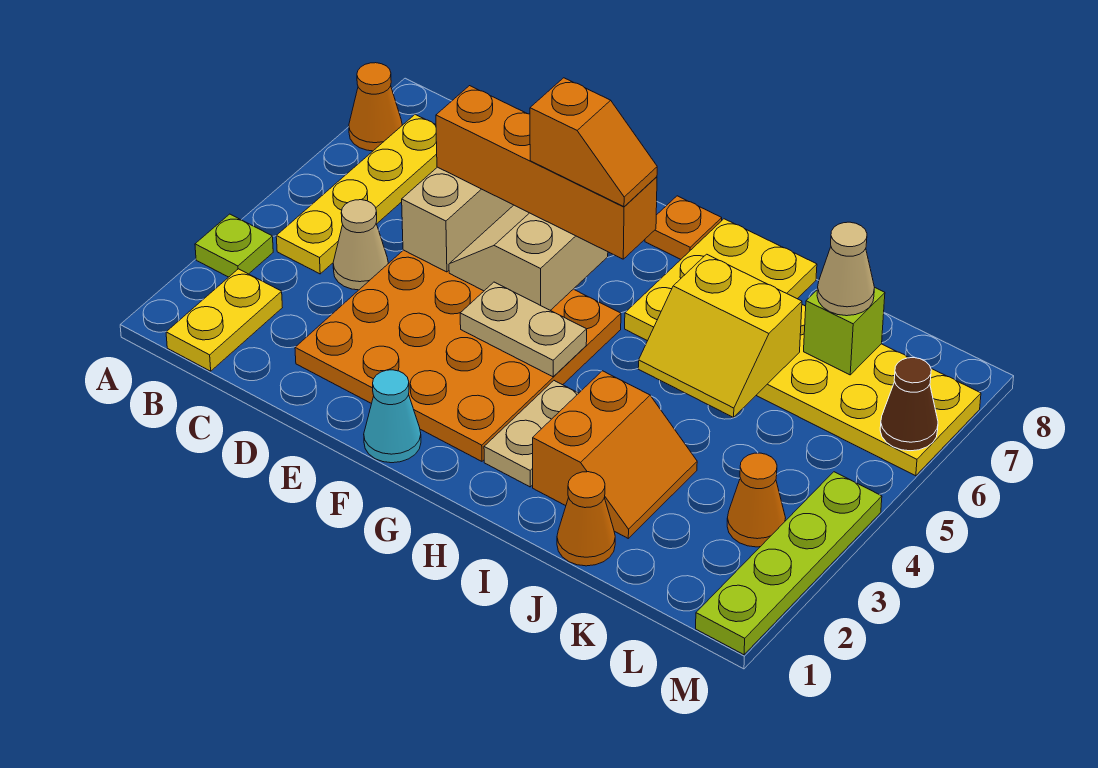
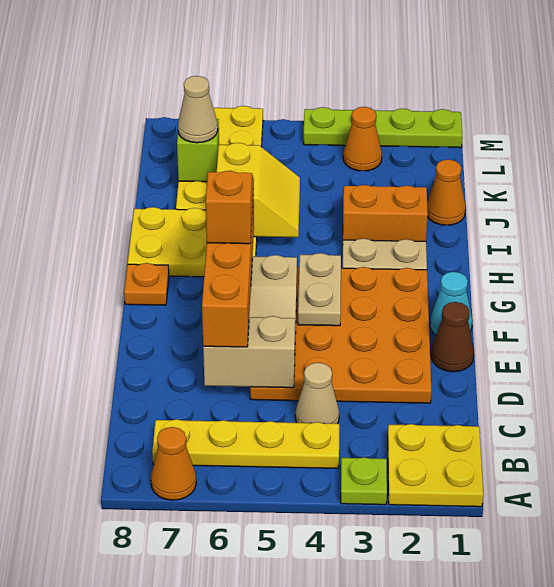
yellow 1x2 plate [166,269,282,371] -> yellow 2x2 plate [388,424,483,507]
brown 1x1 cone [880,358,938,451] -> brown 1x1 cone moved to [431,302,474,372]

